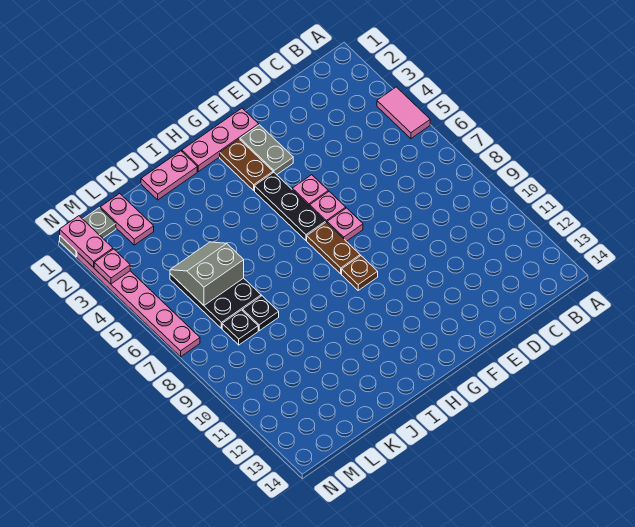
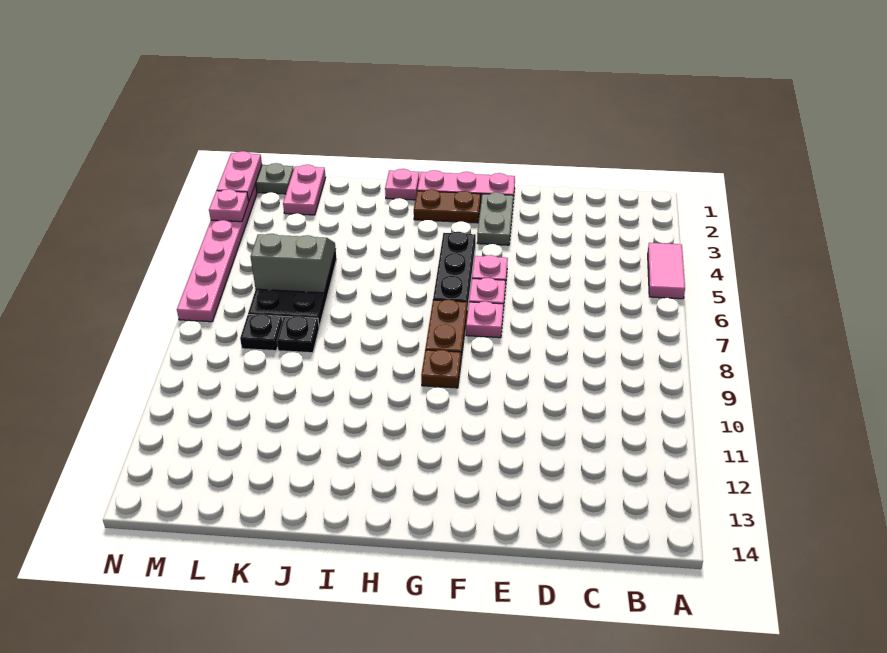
brown 1x2 plate [220,139,273,190] -> brown 1x2 plate turned to [414,189,481,223]
pink 1x2 plate [141,151,197,200] -> pink 1x1 plate [385,169,419,200]

